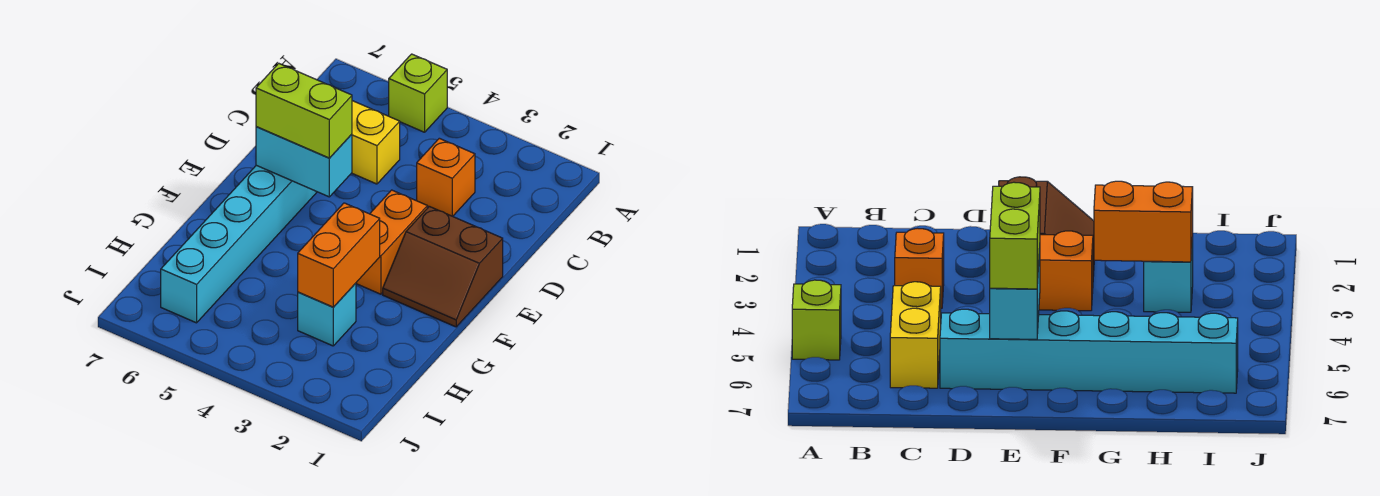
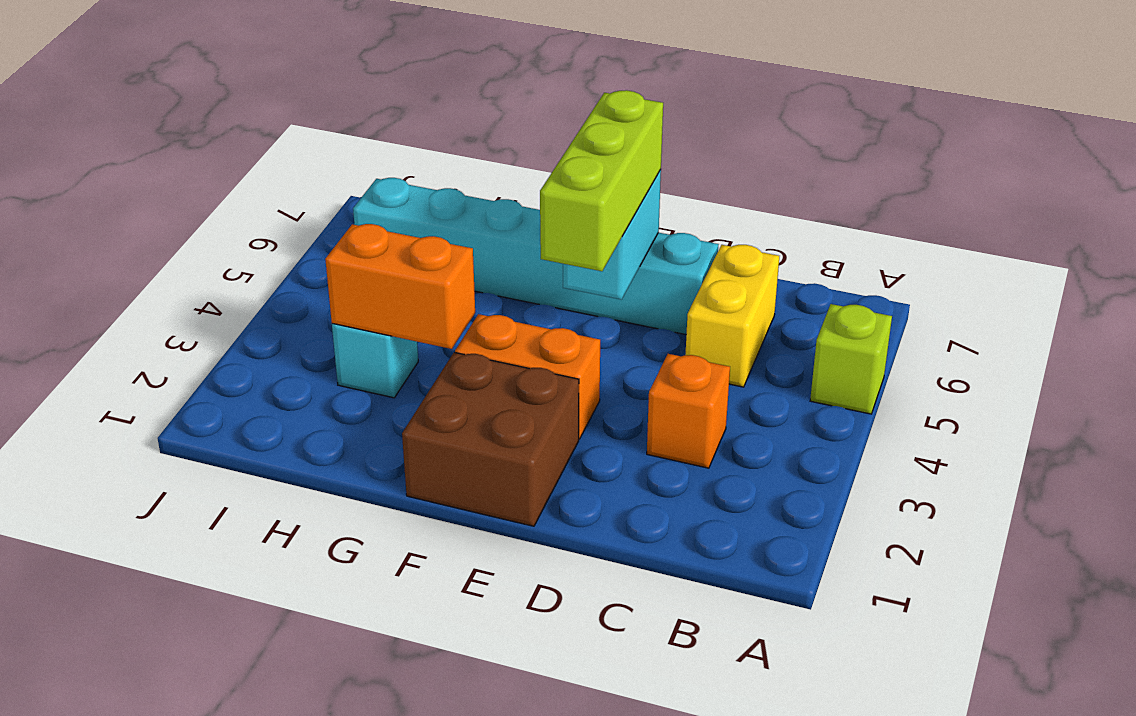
brown 2x2 slope [383,206,503,327] -> brown 2x2 brick [402,352,579,526]
lime 1x2 brick [256,63,352,158] -> lime 1x3 brick [540,90,663,271]

